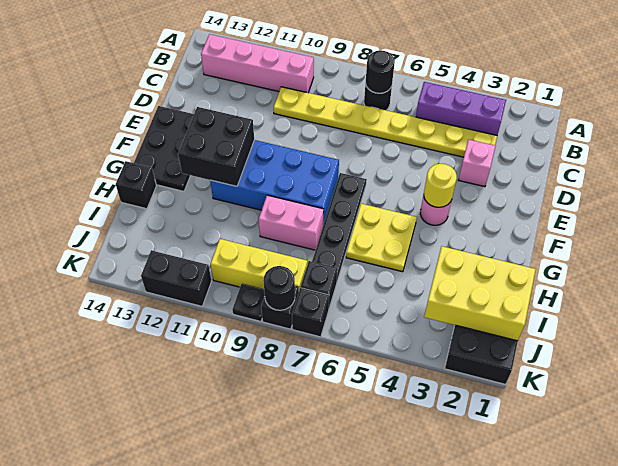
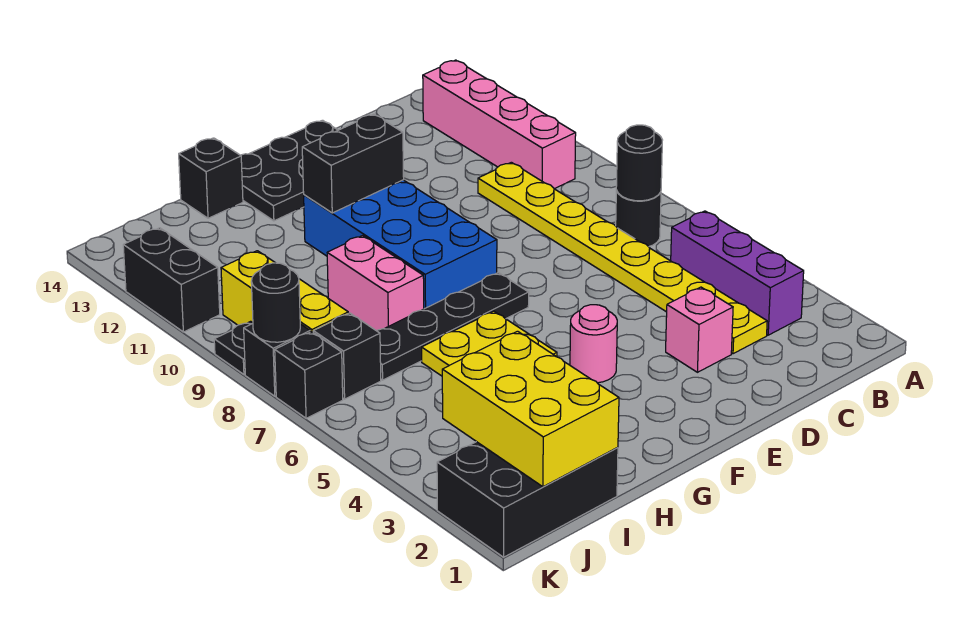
yellow 1x1 round brick [424,164,457,207] -> none
black 2x2 brick [178,107,254,186] -> black 1x2 brick [302,114,404,213]

